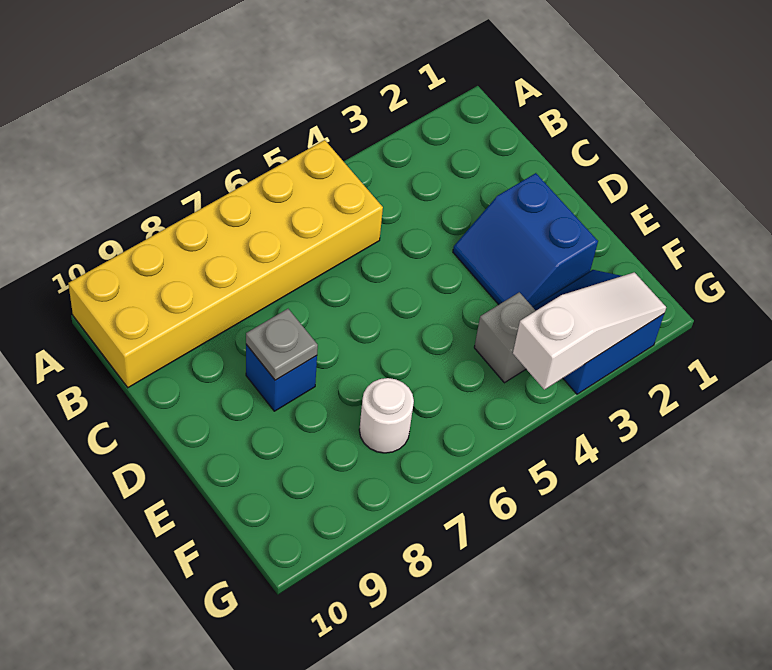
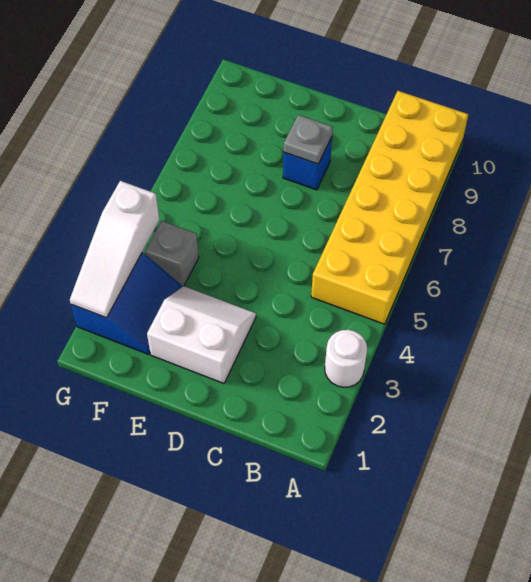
blue 2x2 slope [453,173,598,307] -> white 2x2 slope [147,286,256,383]
white 1x1 round brick [359,378,414,453] -> white 1x1 round brick moved to [325,330,367,387]

